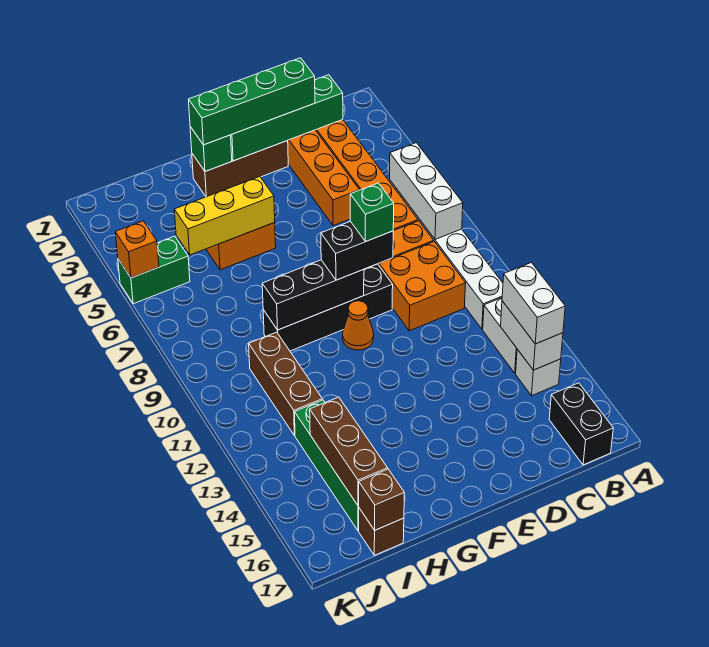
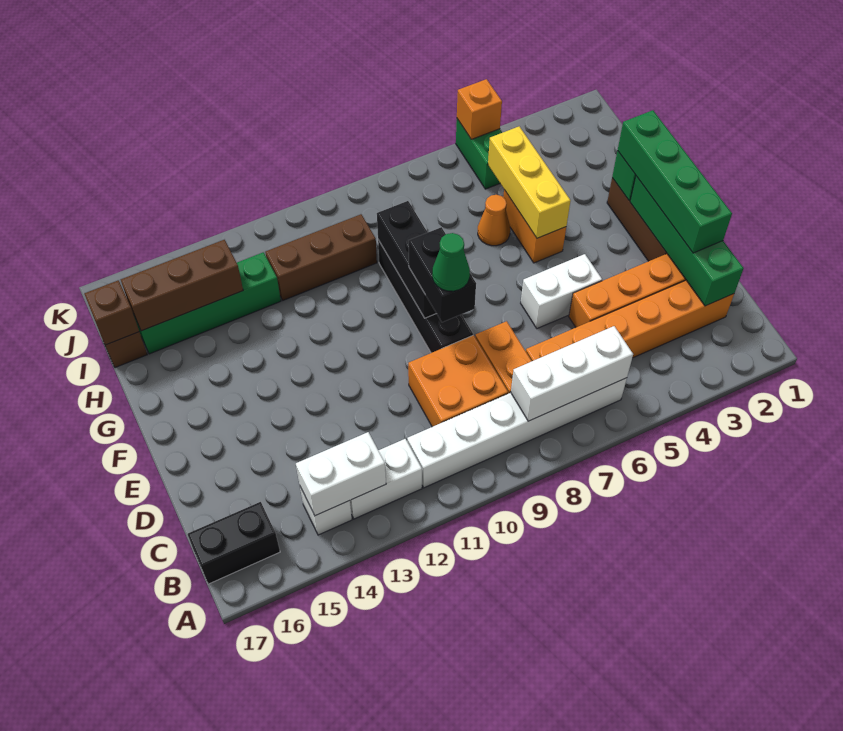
white 1x2 brick [502,263,565,344] -> white 1x2 brick moved to [521,254,602,329]
green 1x1 brick [350,183,394,241] -> green 1x1 cone [432,233,470,291]
orange 1x1 cone [343,301,374,350] -> orange 1x1 cone moved to [478,195,510,246]

